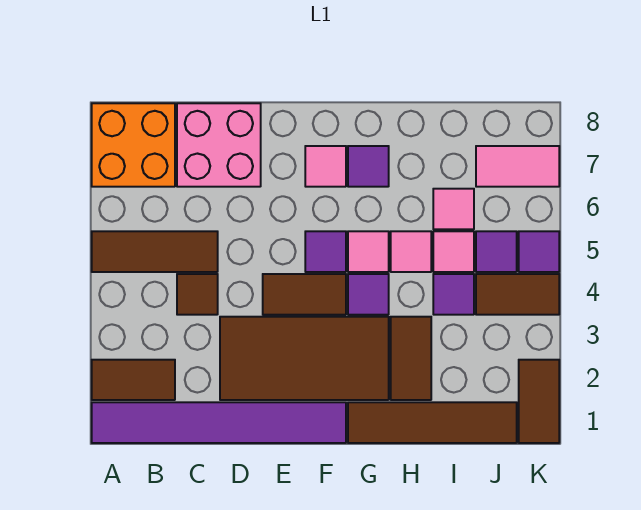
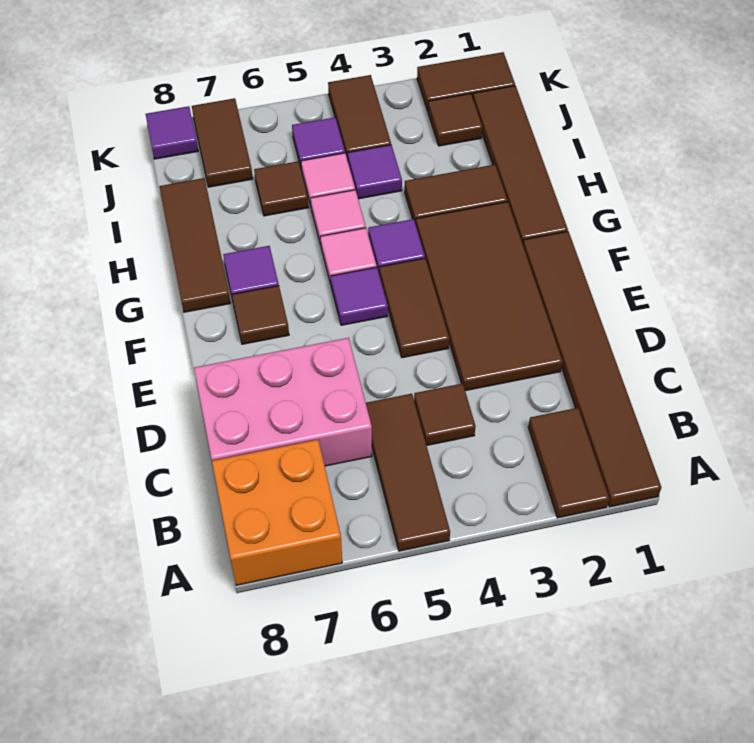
purple 1x6 tile [92,402,346,443] -> brown 1x6 tile [523,231,661,507]
pink 2x2 brick [177,103,261,187] -> pink 2x3 brick [194,338,372,466]
pink 1x1 tile [305,146,346,187] -> brown 1x1 tile [232,286,289,344]
none -> brown 1x3 tile [159,178,231,312]
pink 1x1 tile [433,189,474,229] -> brown 1x1 tile [254,161,309,216]
none -> brown 1x1 tile [428,94,482,146]
pink 1x2 tile [476,146,559,187] -> brown 1x2 tile [192,98,253,187]
purple 1x1 tile [519,231,559,272] -> purple 1x1 tile moved to [146,106,198,159]

